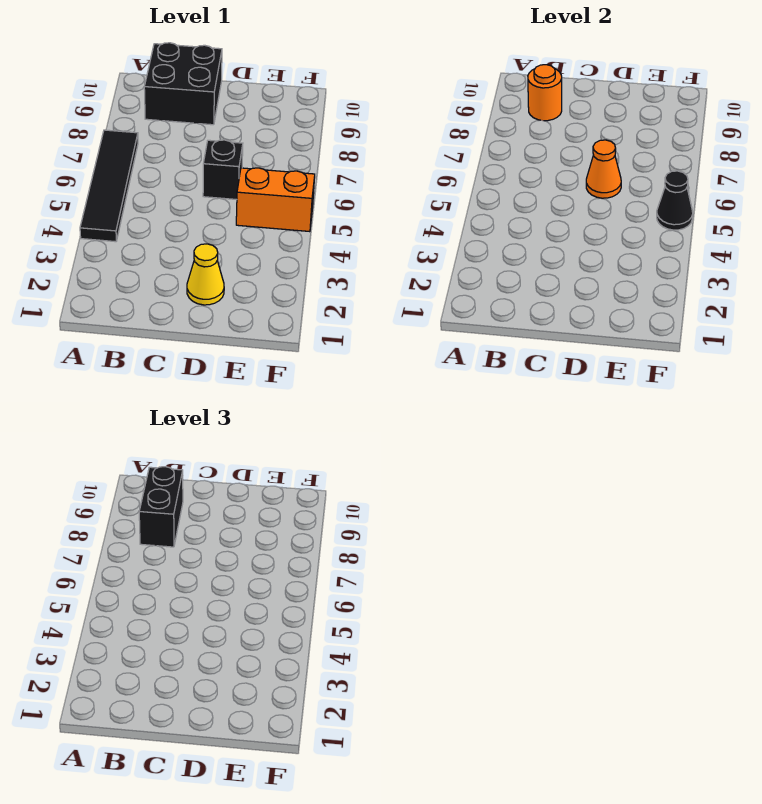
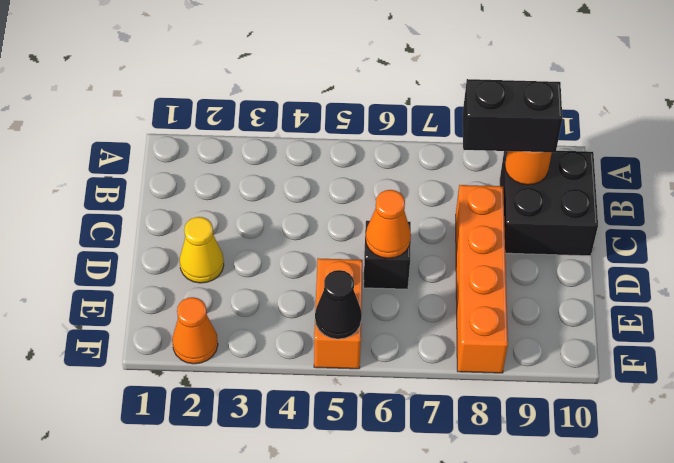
black 1x4 tile [80,130,138,242] -> none
none -> orange 1x4 brick [456,185,508,373]
none -> orange 1x1 cone [172,297,218,364]

